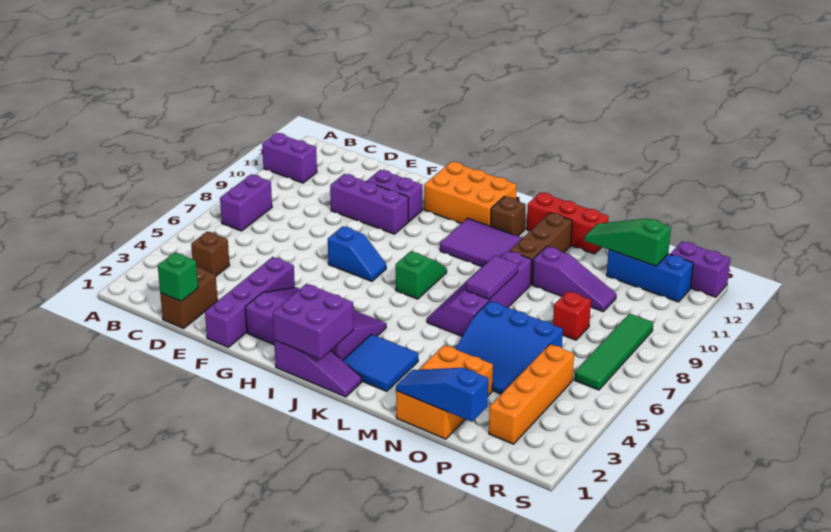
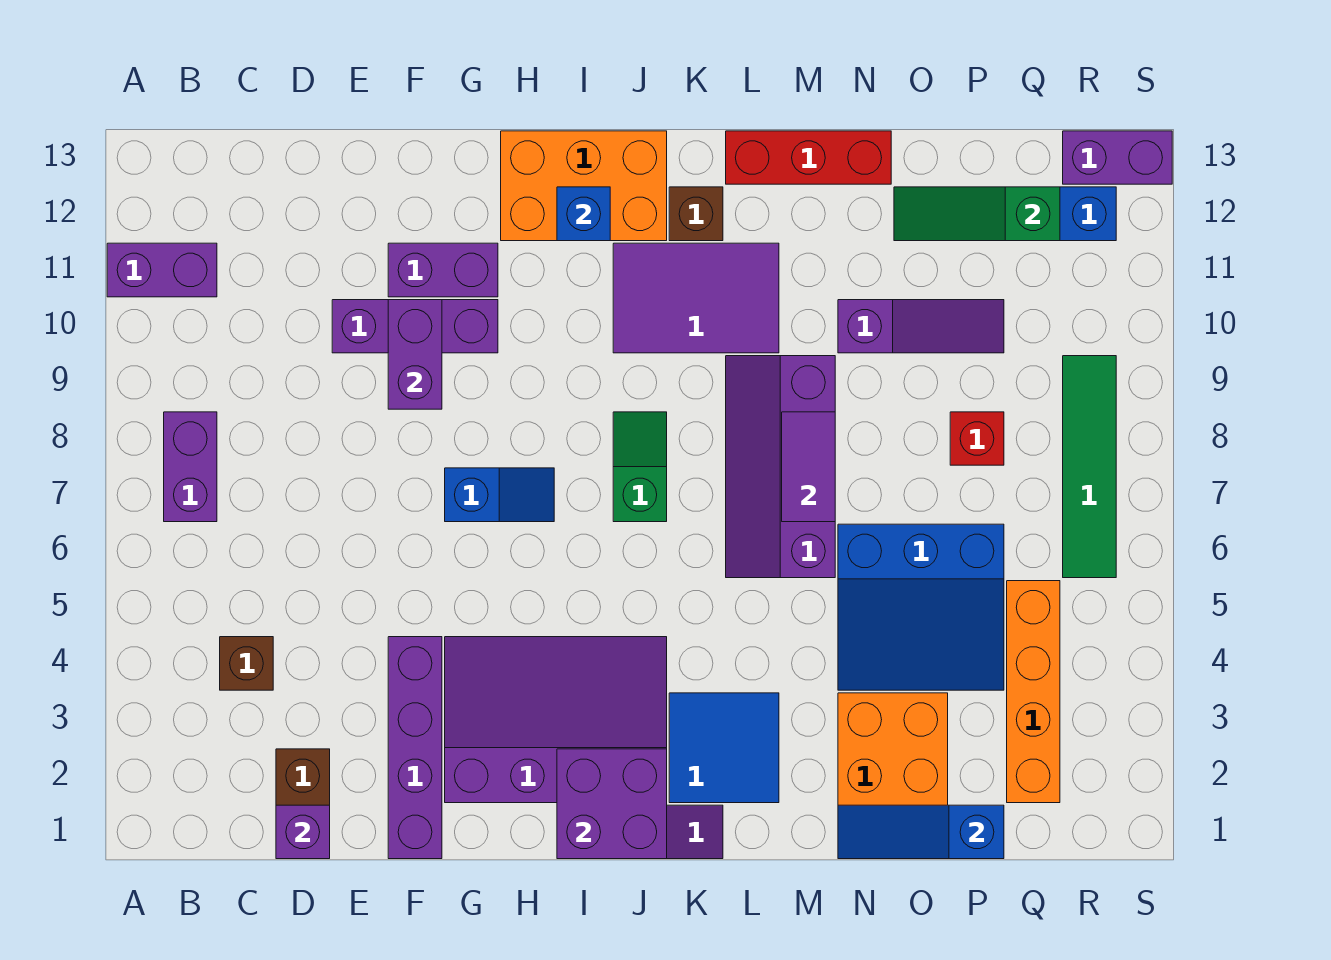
green 1x1 brick [158,252,198,301] -> purple 1x1 brick [276,805,330,859]
none -> purple 1x2 brick [388,300,442,409]
none -> blue 1x1 brick [557,187,610,241]
brown 1x3 brick [510,213,572,285] -> none

